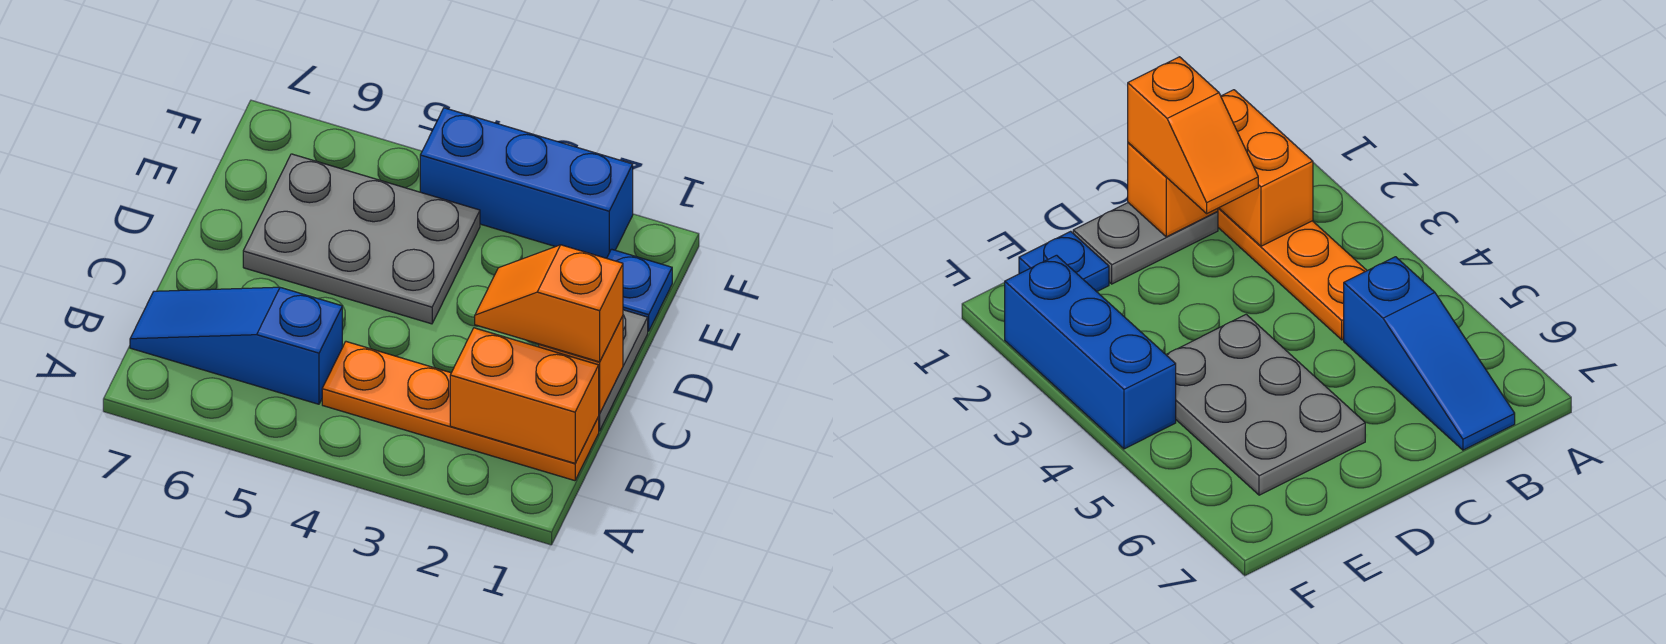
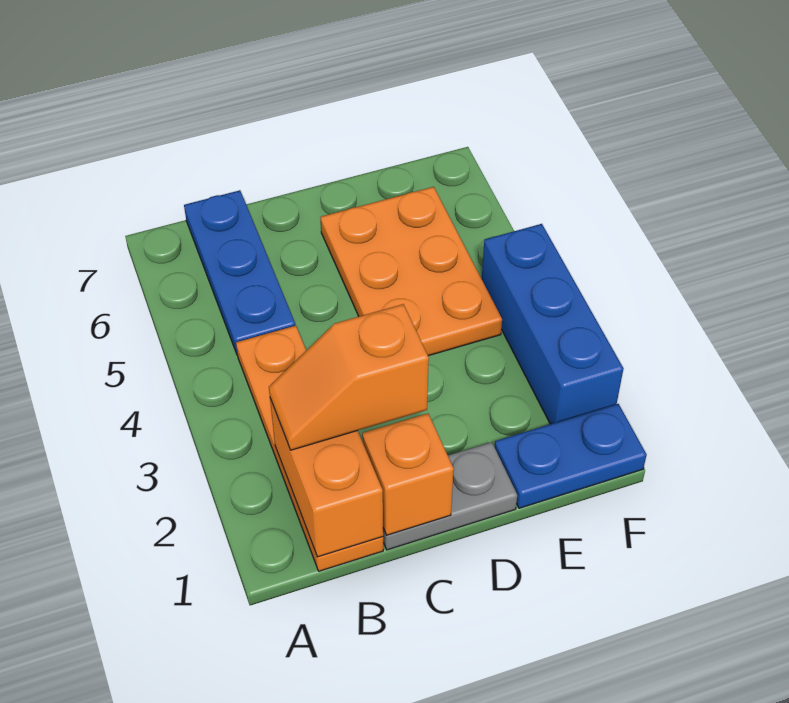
blue 1x3 slope [130,287,342,404] -> blue 1x3 plate [184,190,295,355]
orange 1x2 slope [475,245,623,362] -> orange 1x2 slope turned to [269,304,429,450]
grey 2x3 plate [243,154,480,324] -> orange 2x3 plate [320,187,502,356]
blue 1x1 plate [607,249,672,331] -> blue 1x2 plate [495,404,647,508]

